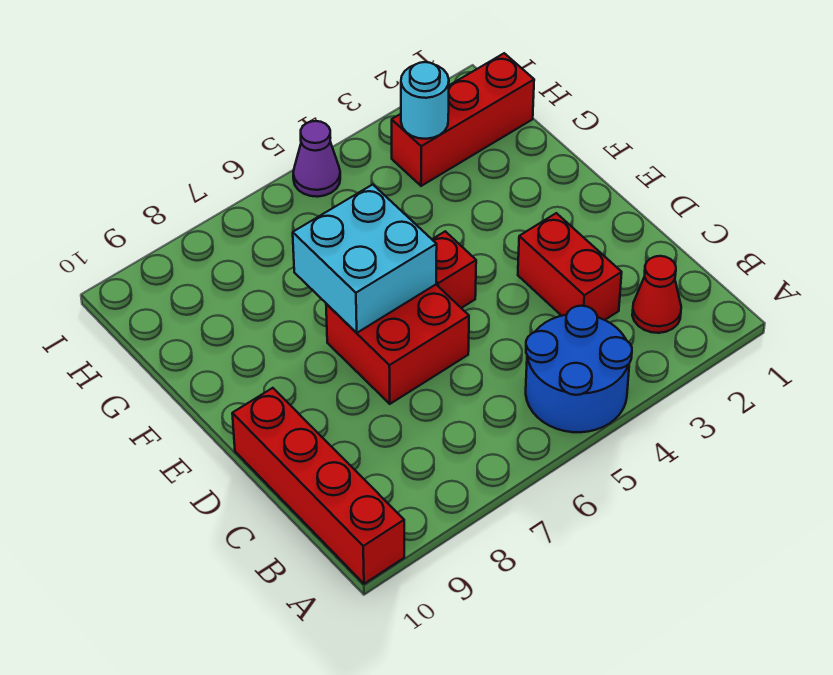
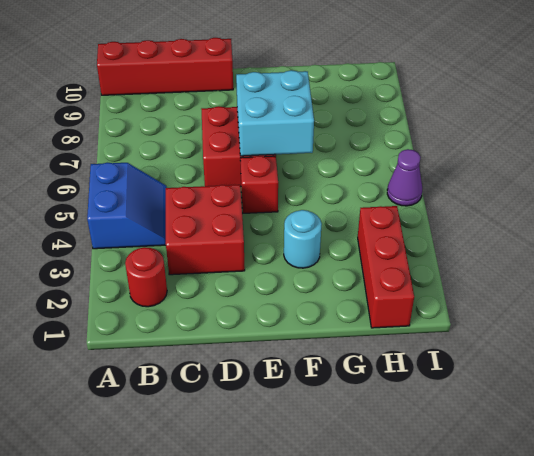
blue 2x2 round brick [526,306,632,432] -> blue 2x2 slope [87,163,167,249]
red 1x1 cone [632,256,681,333] -> red 1x1 round brick [125,247,167,307]
red 1x2 brick [518,213,622,320] -> red 2x2 brick [166,185,245,275]
cyan 1x1 round brick [401,62,449,139] -> cyan 1x1 round brick moved to [284,210,322,268]

